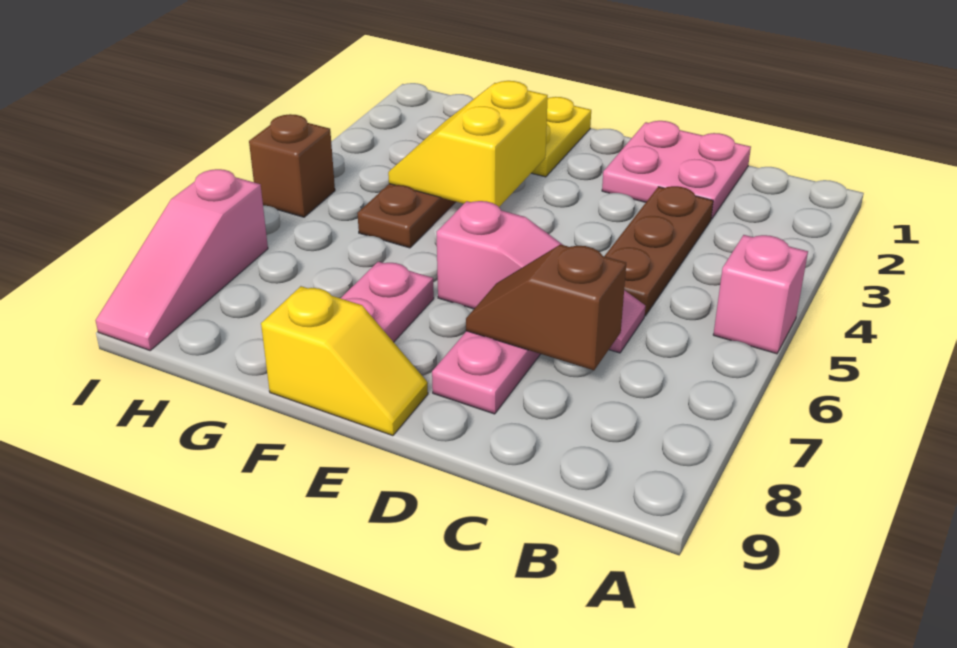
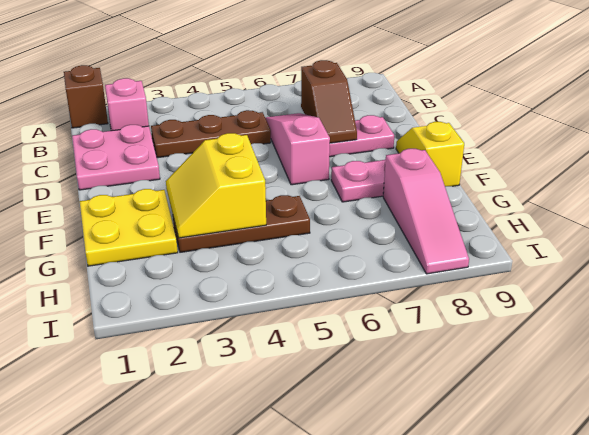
pink 1x1 brick [713,235,808,354] -> pink 1x1 brick moved to [105,78,149,131]
yellow 2x2 slope [388,81,548,207] -> yellow 2x2 slope turned to [166,133,266,238]
brown 1x1 brick [249,114,335,217] -> brown 1x1 brick moved to [64,65,108,128]
pink 1x3 slope [96,169,268,350] -> pink 1x3 slope turned to [383,149,469,274]

